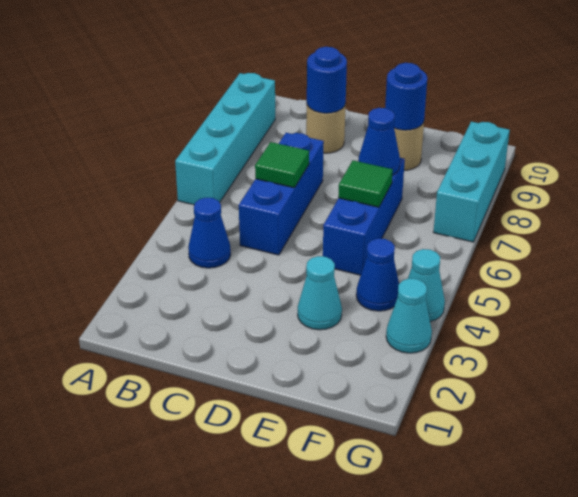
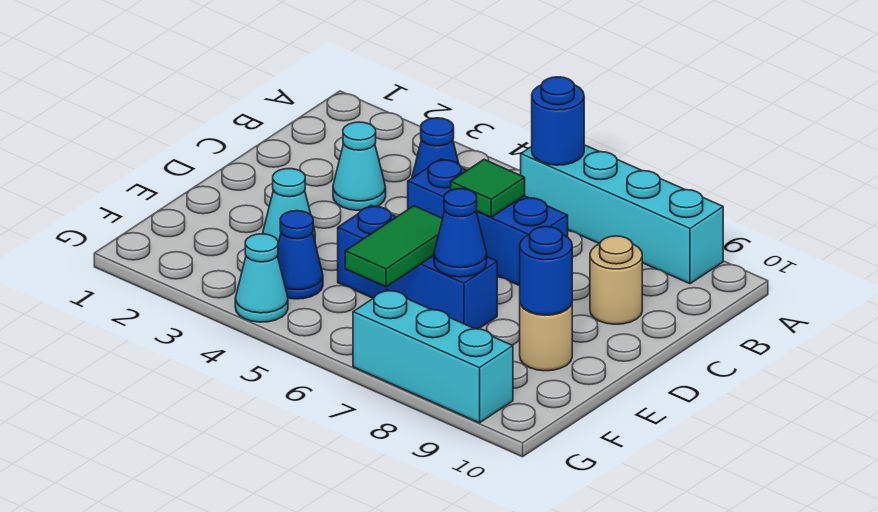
blue 1x1 round brick [307,47,347,113] -> blue 1x1 round brick moved to [532,77,584,165]
green 1x1 tile [338,160,393,207] -> green 1x2 tile [345,206,443,287]
cyan 1x1 cone [386,278,432,353] -> cyan 1x1 cone moved to [333,122,386,210]

